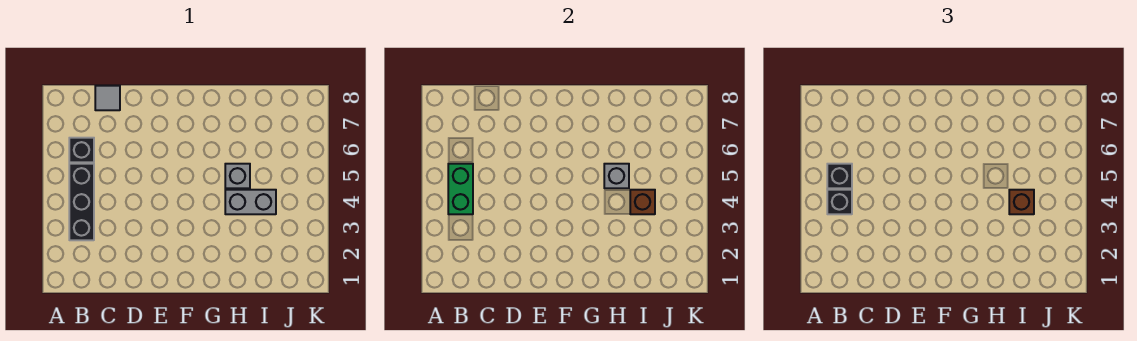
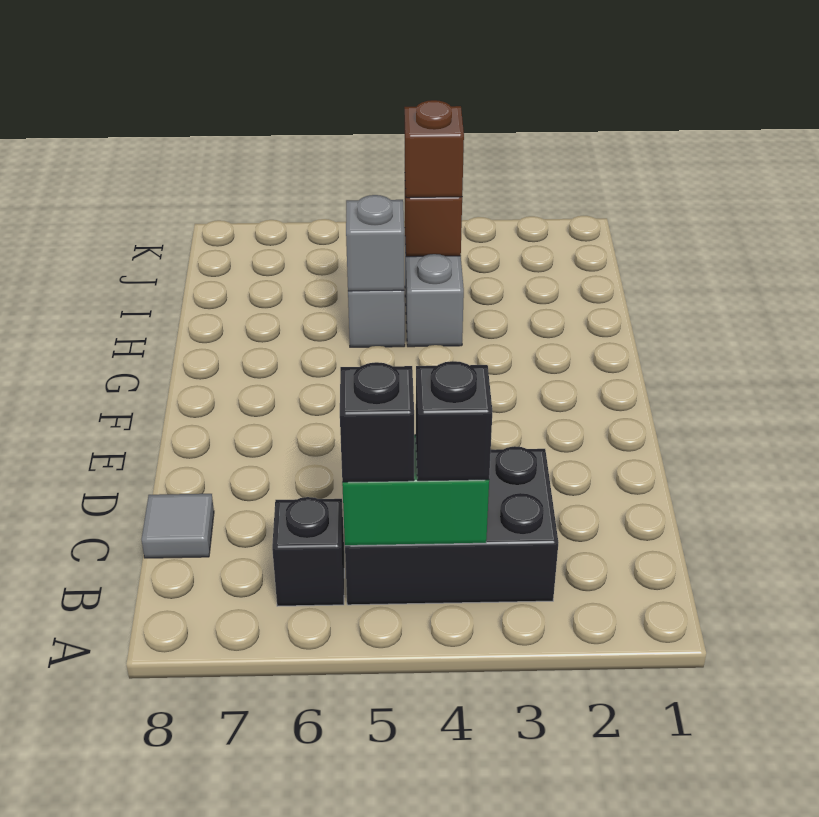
black 1x3 brick [69,164,94,240] -> black 2x3 brick [345,446,558,605]

